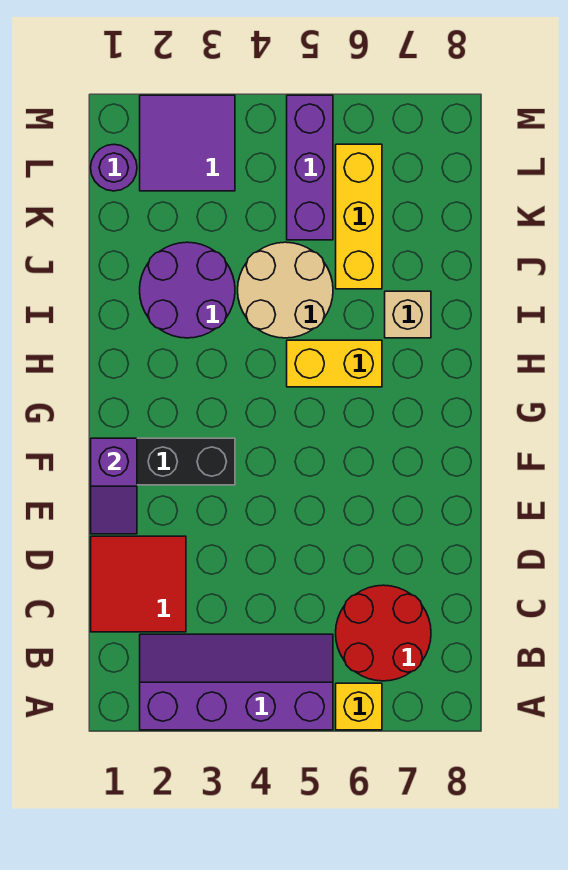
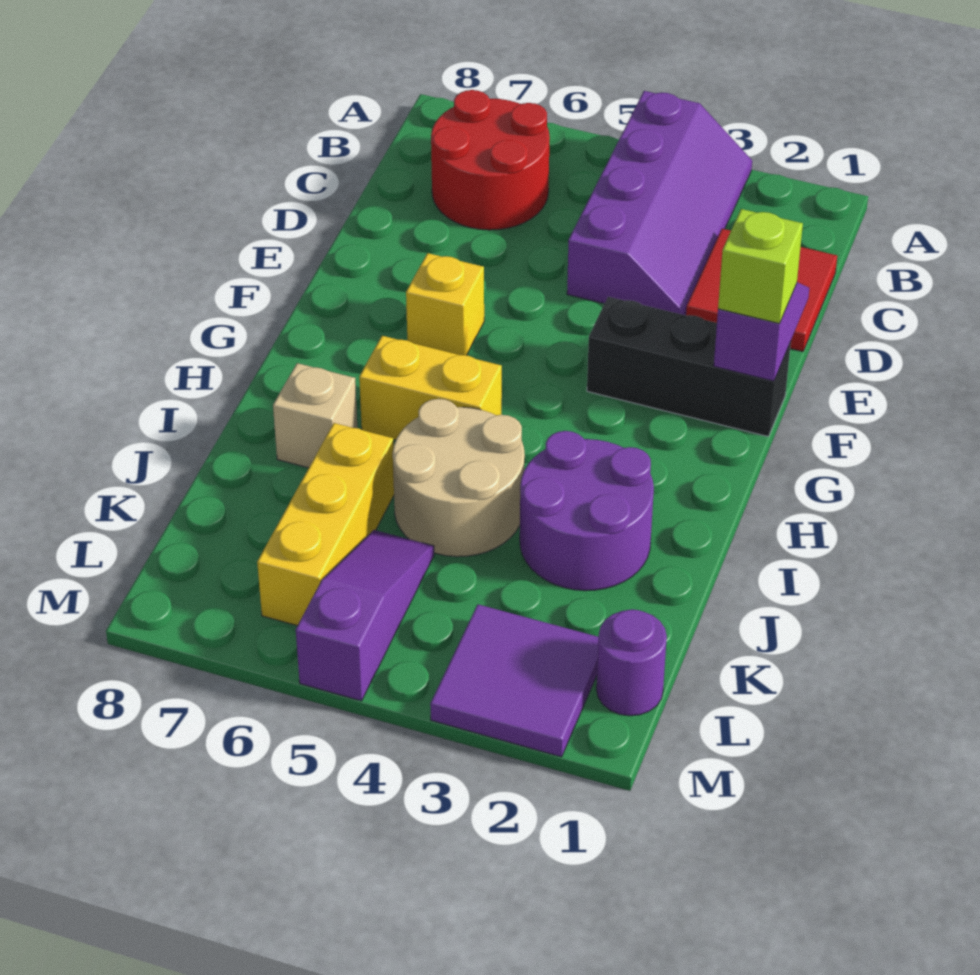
purple 2x4 slope [140,634,333,730] -> purple 2x4 slope turned to [567,91,752,315]
yellow 1x1 brick [336,683,382,730] -> yellow 1x1 brick moved to [406,253,484,355]
none -> lime 1x1 brick [718,209,803,324]
purple 1x3 brick [287,95,333,240] -> purple 1x3 slope [296,530,434,701]

